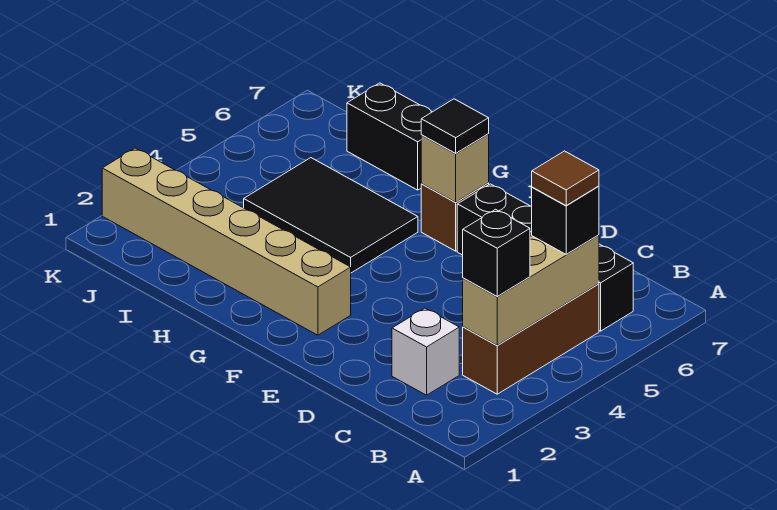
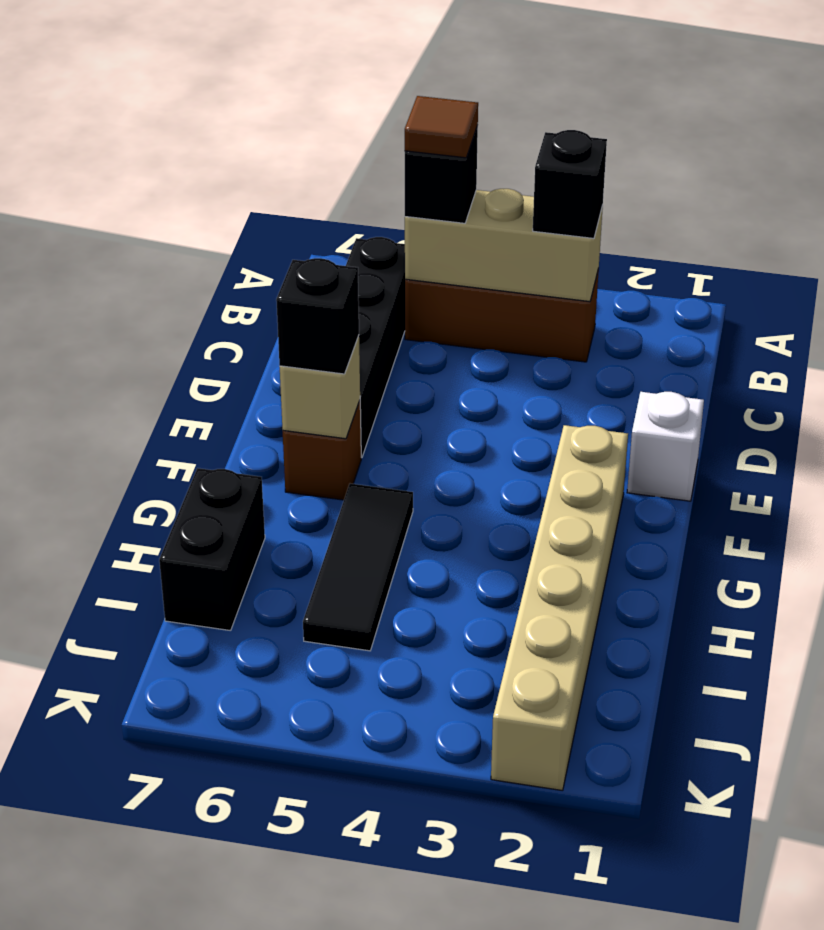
white 1x1 brick [392,308,459,395] -> white 1x1 brick moved to [627,392,704,501]
black 1x1 tile [421,99,489,153] -> black 1x1 brick [276,258,359,374]
black 2x3 tile [244,158,418,273] -> black 1x3 tile [303,484,413,651]

